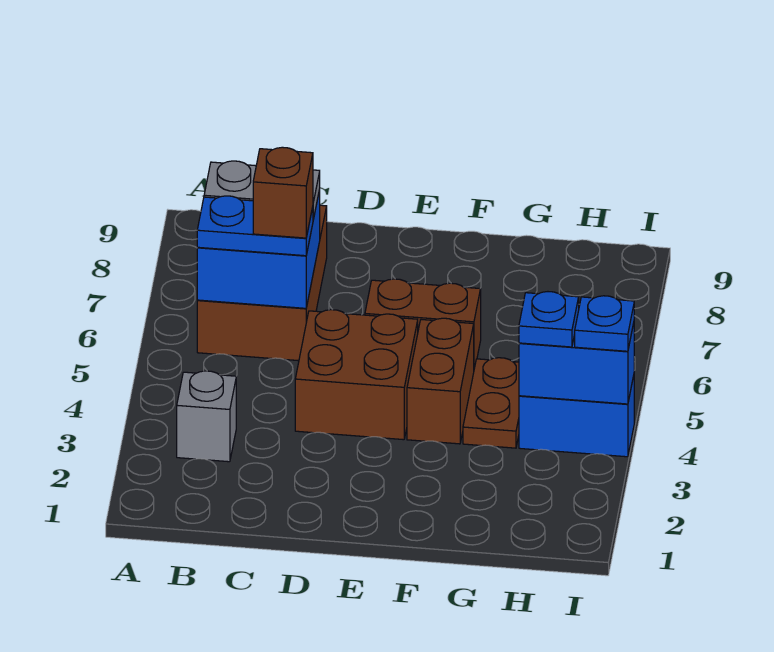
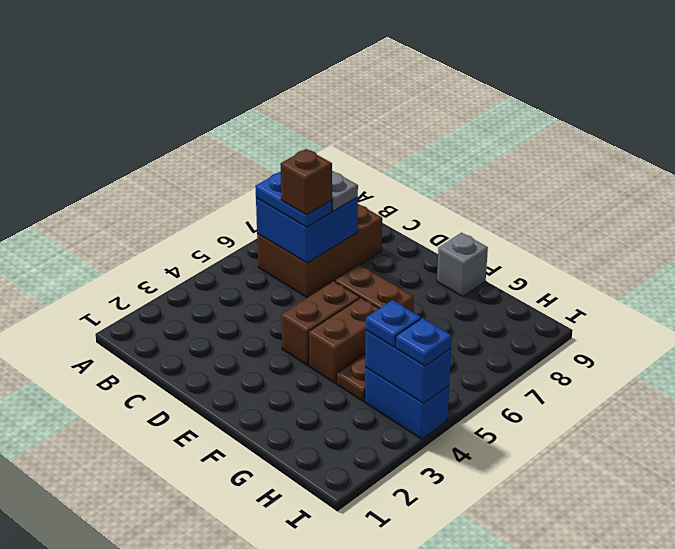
grey 1x1 brick [177,371,236,462] -> grey 1x1 brick moved to [437,233,488,297]
brown 2x2 brick [295,310,418,440] -> brown 1x2 brick [281,281,360,365]

